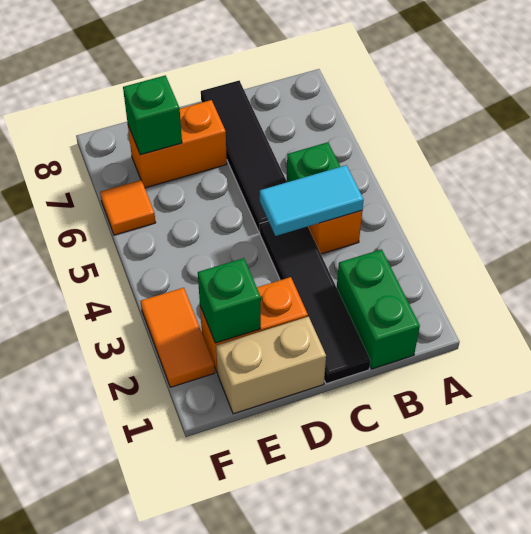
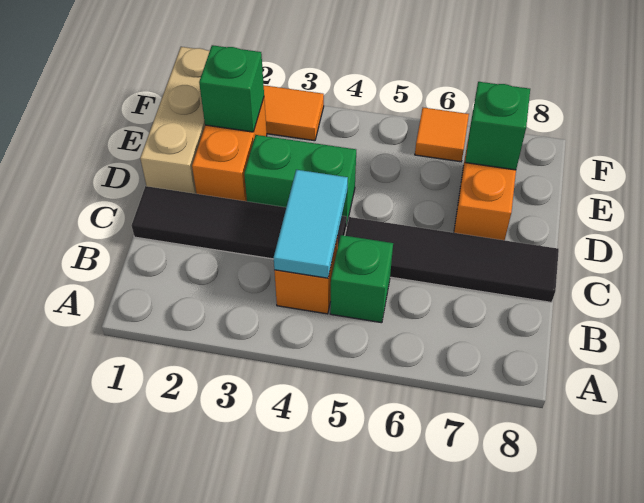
green 1x2 brick [337,249,420,369] -> green 1x2 brick moved to [244,135,356,226]
tan 1x2 brick [216,317,326,414] -> tan 1x3 brick [140,47,210,194]

